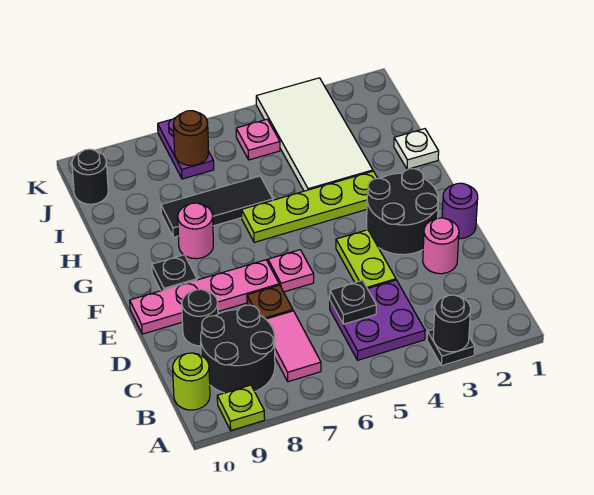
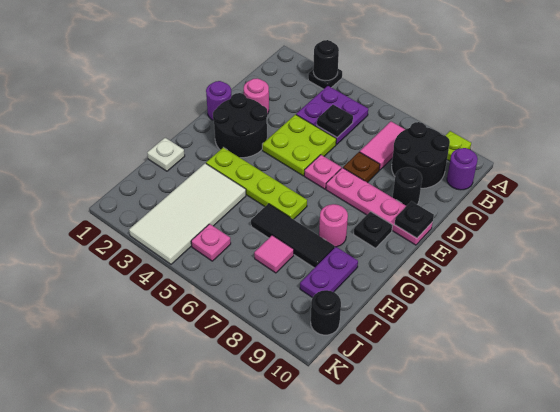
lime 1x1 round brick [173,353,210,410] -> purple 1x1 round brick [447,148,478,190]
lime 1x2 plate [336,230,396,289] -> lime 2x2 plate [262,115,336,176]
none -> black 1x1 plate [395,201,434,238]
none -> pink 1x1 tile [254,235,294,273]
purple 1x2 plate [158,118,214,179] -> purple 1x2 plate moved to [300,247,358,298]
brown 1x1 round brick [173,111,209,165] -> none

